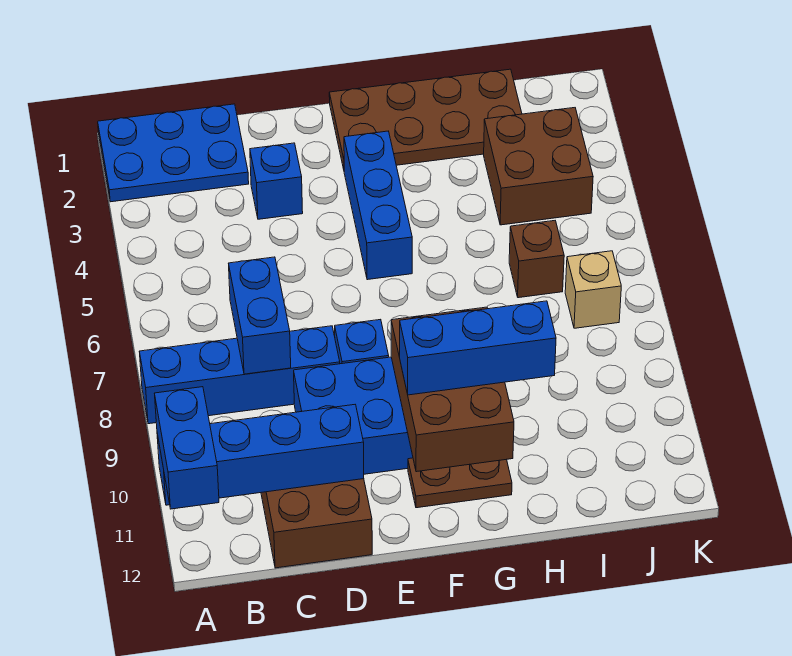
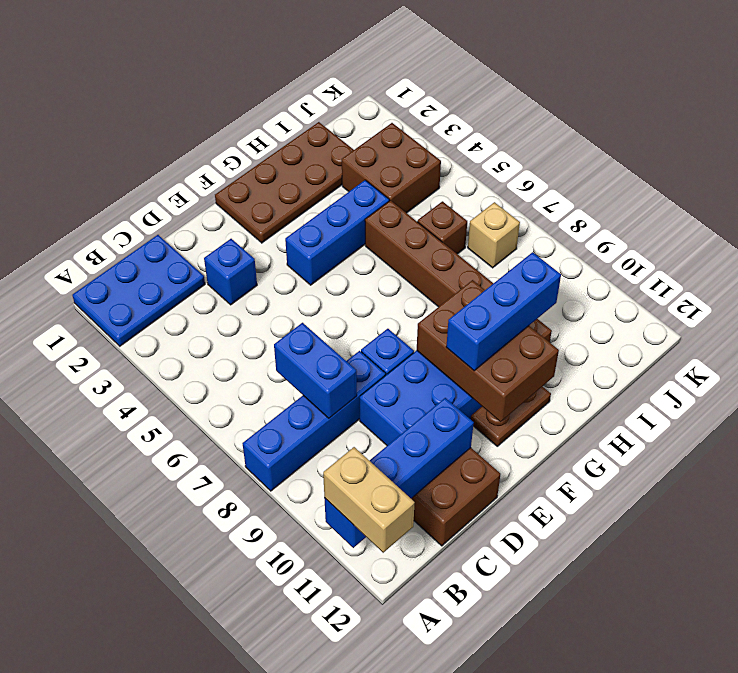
blue 1x2 brick [154,387,219,509] -> tan 1x2 brick [323,447,415,553]
blue 1x3 brick [344,131,412,280] -> blue 1x3 brick turned to [285,180,389,285]
none -> brown 1x6 brick [365,200,552,342]

